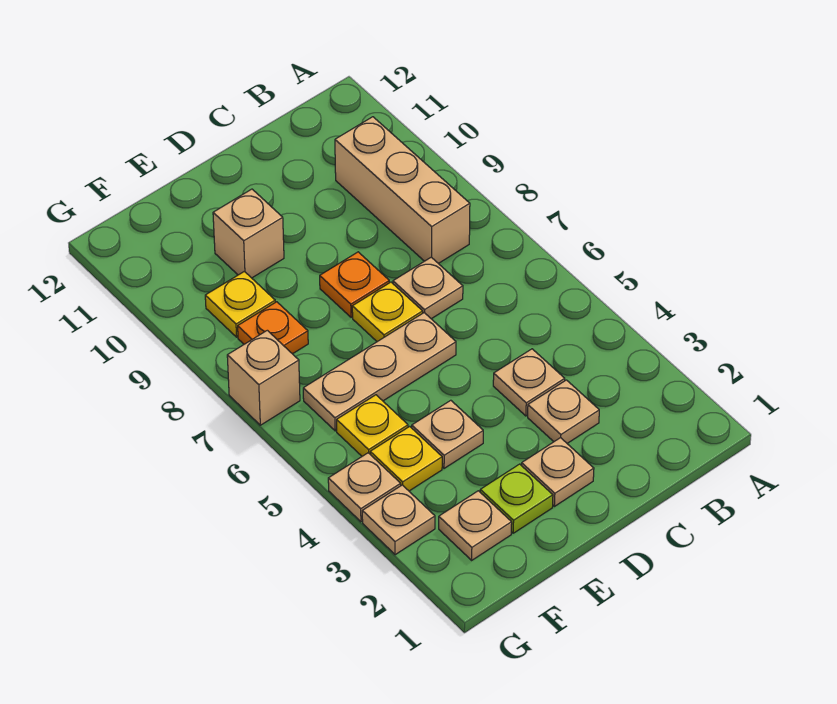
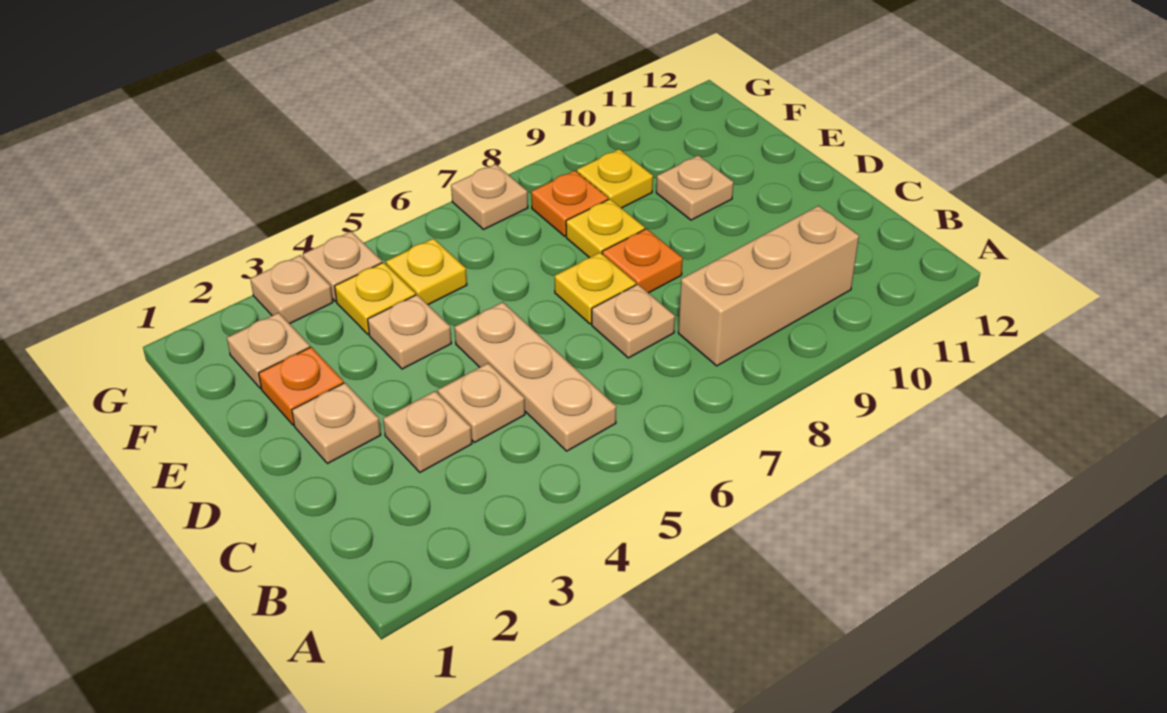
tan 1x3 plate [303,313,456,431] -> tan 1x3 plate moved to [454,302,616,451]
lime 1x1 plate [480,464,553,533] -> orange 1x1 plate [259,347,344,425]
none -> yellow 1x1 plate [566,199,645,258]
tan 1x1 brick [213,189,284,278] -> tan 1x1 plate [656,155,734,220]
tan 1x1 brick [227,330,300,425] -> tan 1x1 plate [451,164,528,229]

